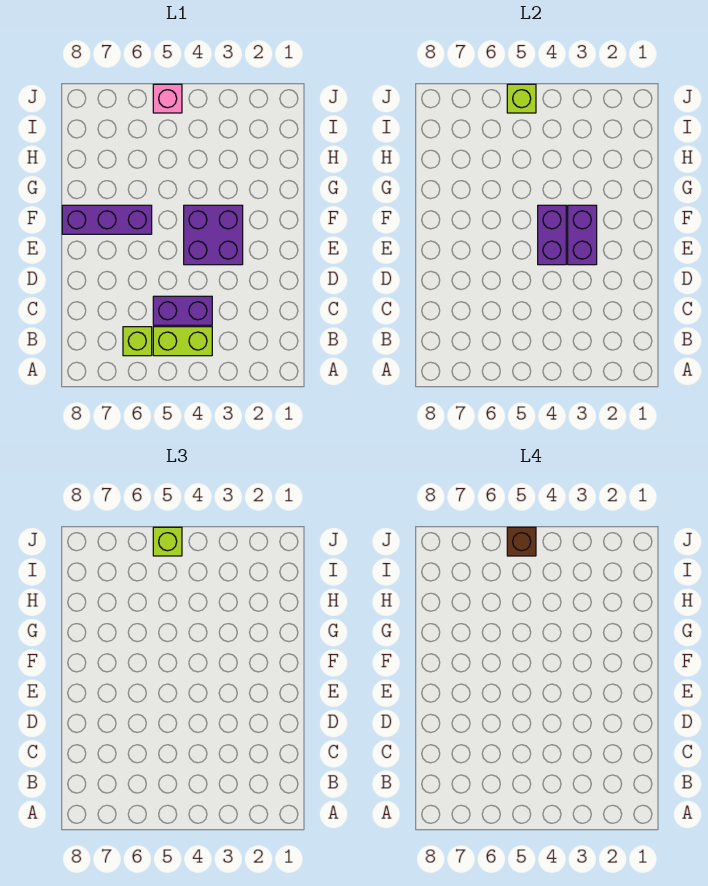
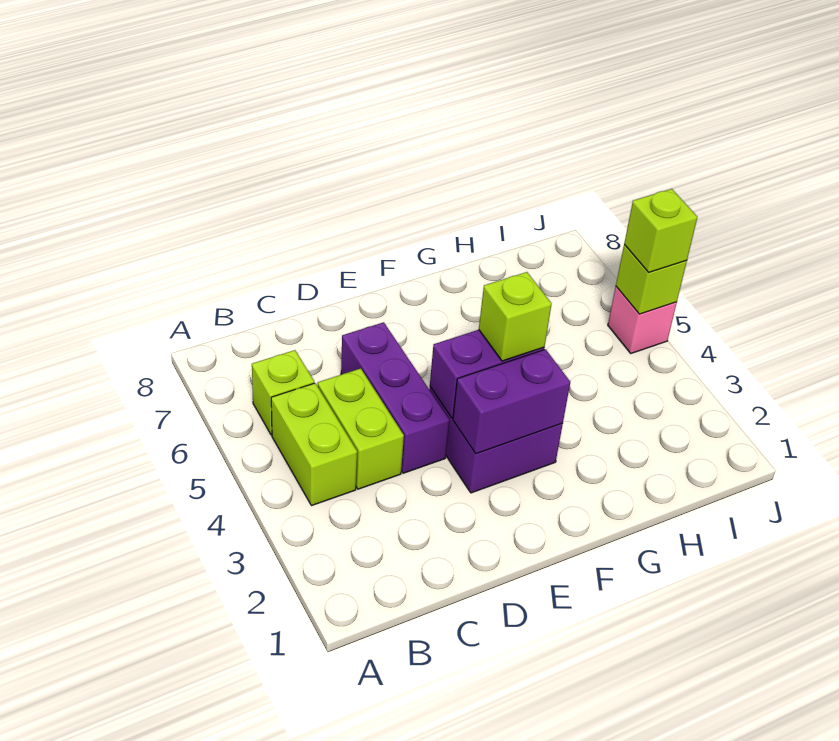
purple 1x2 brick [153,296,212,325] -> lime 1x2 brick [318,368,404,489]
none -> lime 1x1 brick [479,272,552,361]
purple 1x3 brick [62,205,152,234] -> purple 1x3 brick moved to [341,322,449,473]
brown 1x1 brick [507,527,536,556] -> none

